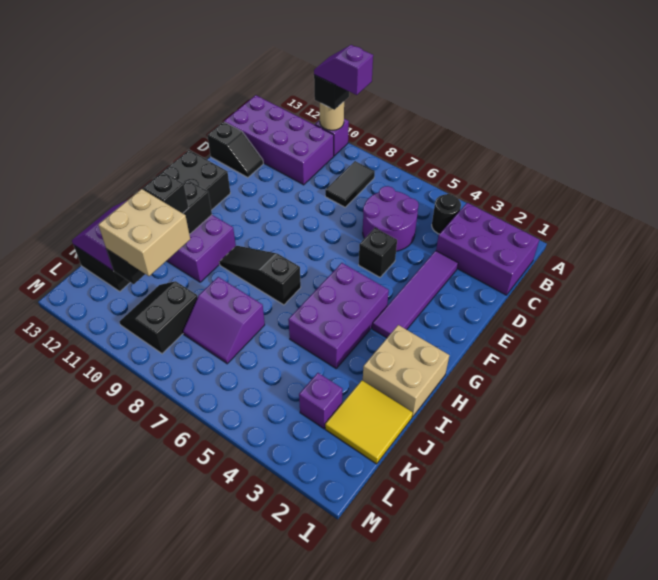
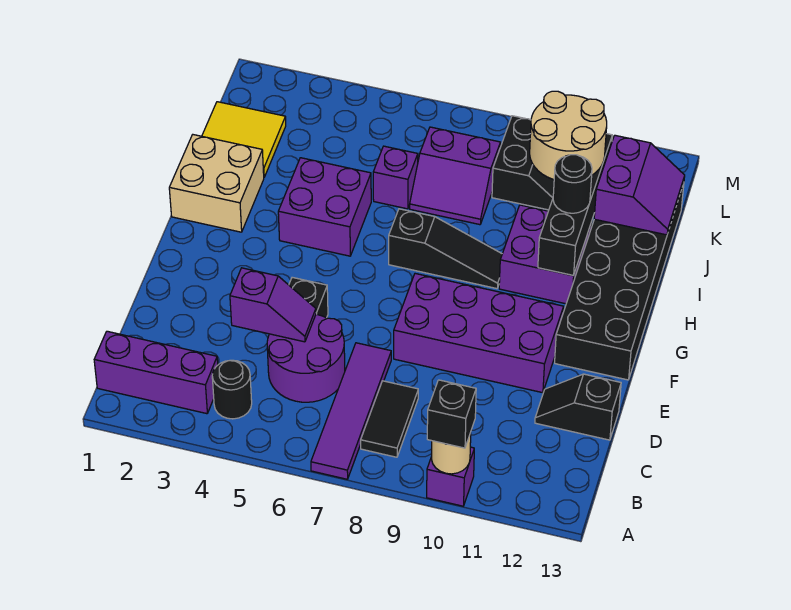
purple 1x2 slope [314,45,373,95] -> purple 1x2 slope moved to [230,268,316,342]
purple 2x3 brick [436,203,539,295] -> purple 1x3 brick [94,331,218,414]
purple 2x4 brick [224,95,334,185] -> purple 2x4 brick moved to [394,274,564,393]
purple 1x4 tile [372,251,458,338] -> purple 1x4 tile moved to [311,343,391,479]
purple 2x3 brick [288,263,389,368] -> purple 2x2 brick [278,158,371,256]
black 1x1 brick [143,172,188,213] -> black 1x1 round brick [553,155,592,213]
purple 2x2 slope [183,277,265,364] -> purple 2x2 slope turned to [410,127,500,225]
tan 2x2 brick [98,189,190,276] -> tan 2x2 round brick [530,91,607,179]
purple 1x1 brick [299,373,342,429] -> purple 1x1 brick moved to [373,146,418,209]

